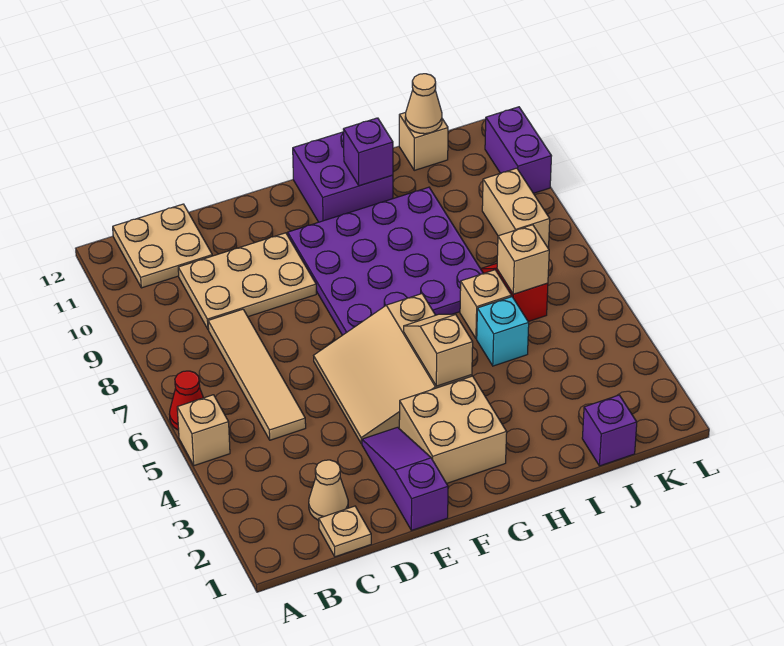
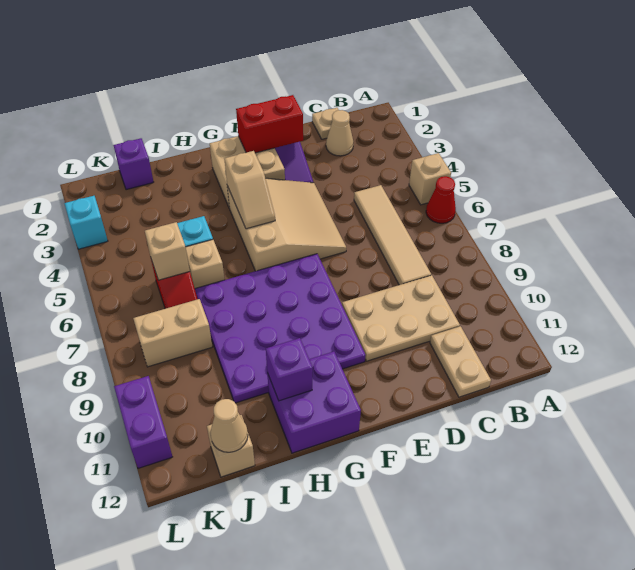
tan 2x2 plate [113,204,212,288] -> tan 1x2 plate [430,326,491,397]
none -> red 1x2 brick [236,95,303,153]
tan 1x2 brick [482,168,550,249] -> tan 1x2 brick turned to [133,299,212,367]
none -> cyan 1x1 brick [64,196,108,249]

